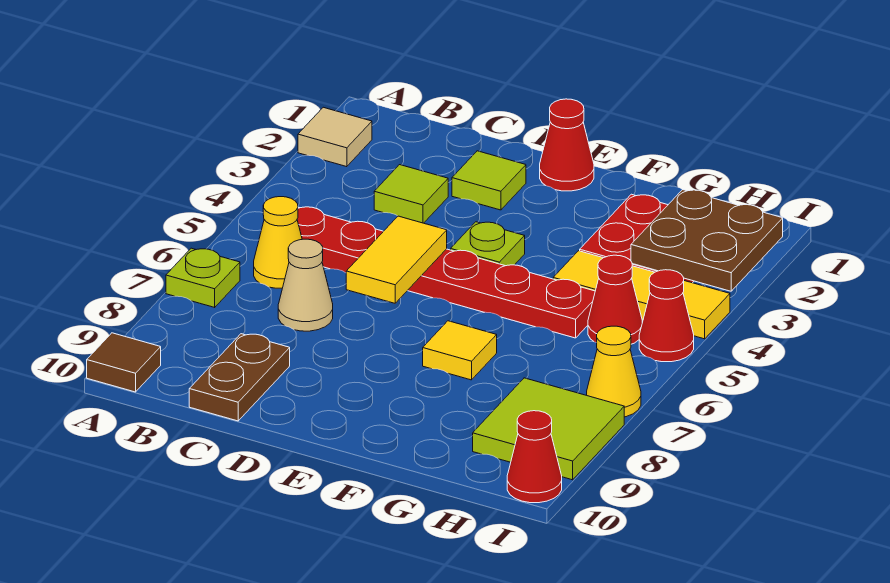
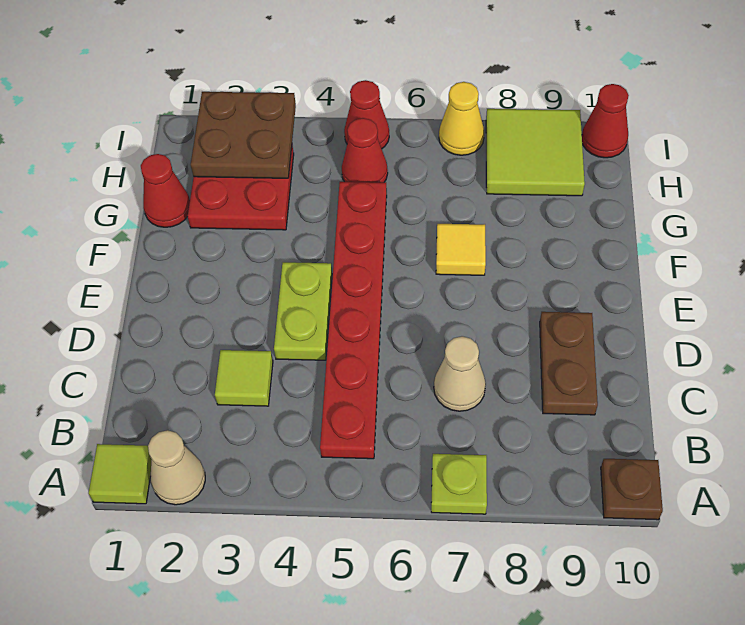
tan 1x1 tile [298,107,372,167] -> tan 1x1 cone [148,430,205,505]
brown 1x1 tile [87,333,161,392] -> brown 1x1 plate [601,459,663,520]
yellow 1x1 cone [254,197,302,288] -> none
brown 1x2 plate [189,334,290,421] -> brown 1x2 plate turned to [540,312,598,415]
lime 1x1 tile [452,151,526,210] -> lime 1x1 tile moved to [88,444,152,504]
yellow 1x2 tile [346,216,447,303] -> none
red 1x1 cone [540,99,594,191] -> red 1x1 cone moved to [141,154,190,227]
lime 1x1 plate [451,222,525,266] -> lime 1x2 plate [274,262,332,360]
yellow 1x3 tile [553,251,730,339] -> none

